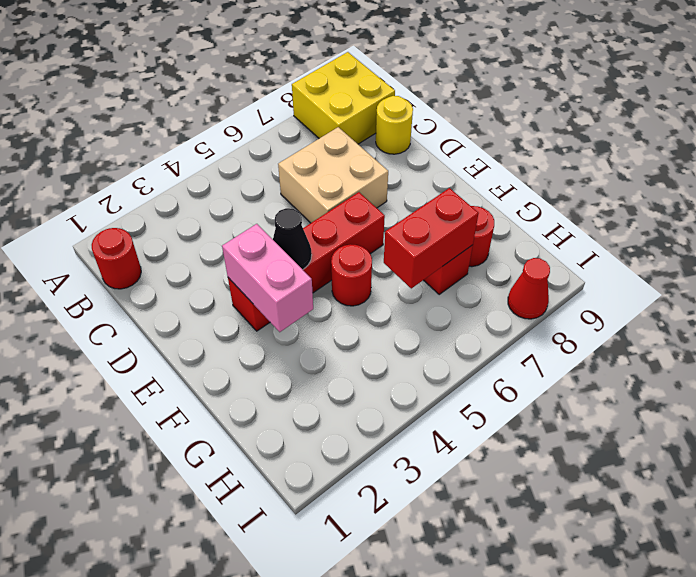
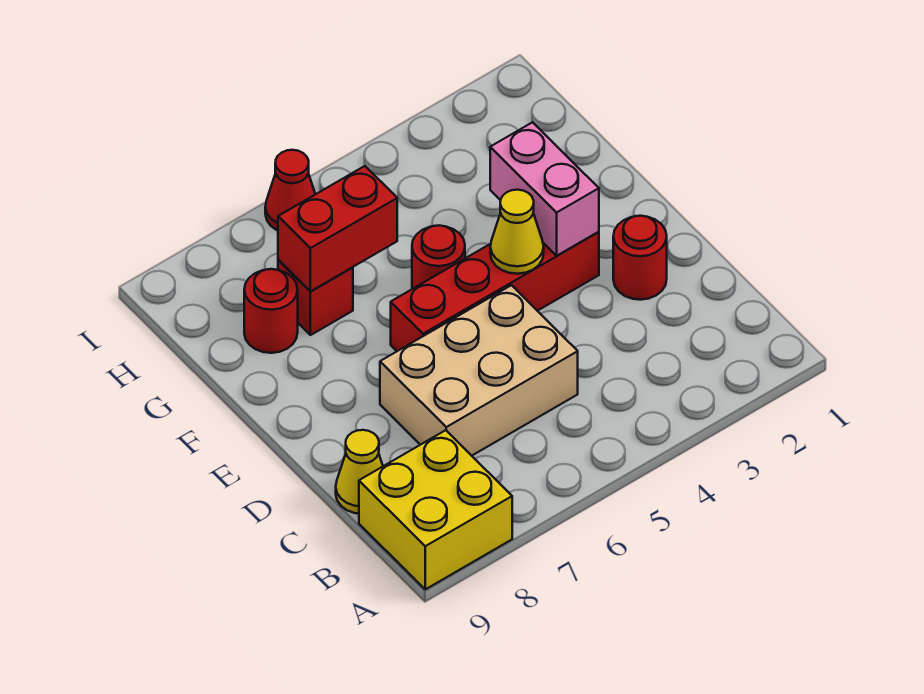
red 1x1 round brick [92,228,141,289] -> red 1x1 round brick moved to [613,216,667,300]
tan 2x2 brick [278,127,388,223] -> tan 2x3 brick [380,285,578,456]
yellow 1x1 round brick [376,96,413,154] -> yellow 1x1 cone [336,430,383,514]
black 1x1 cone [273,208,312,269] -> yellow 1x1 cone [490,190,544,274]
red 1x1 cone [508,258,550,319] -> red 1x1 cone moved to [265,150,315,231]

